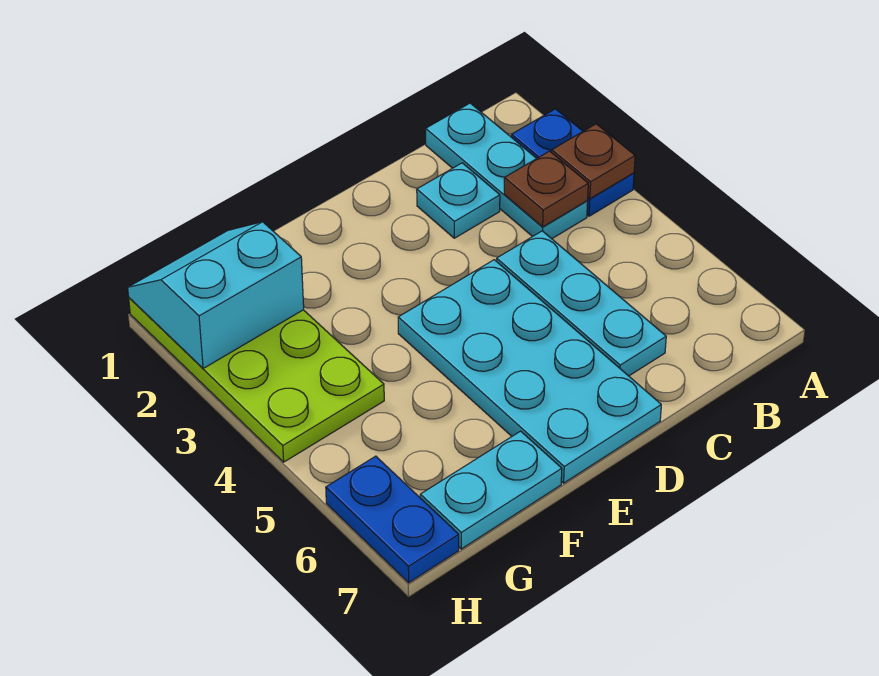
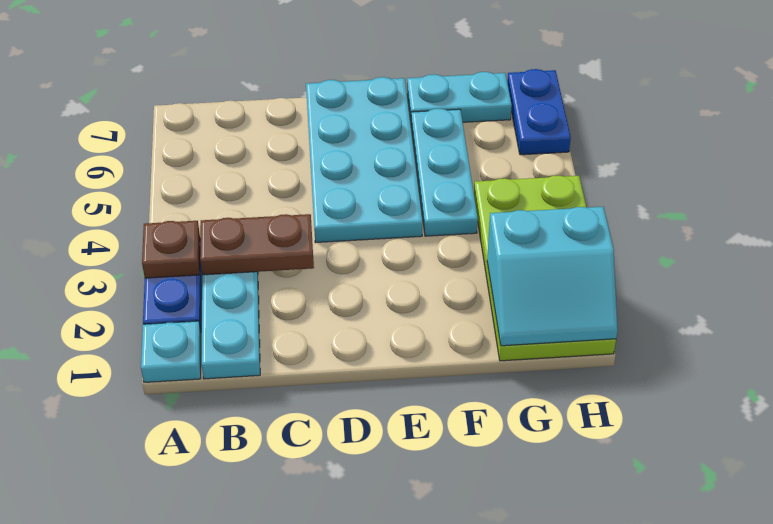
brown 1x1 plate [504,151,588,227] -> brown 1x2 plate [200,214,314,275]
cyan 1x1 plate [417,163,500,238] -> cyan 1x1 plate moved to [141,321,201,382]
cyan 1x3 plate [497,231,666,376] -> cyan 1x3 plate moved to [411,109,478,236]

